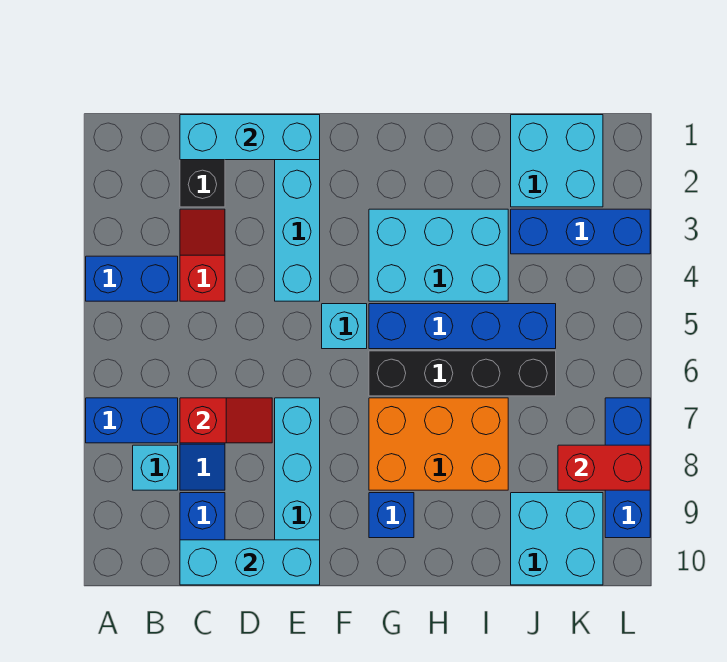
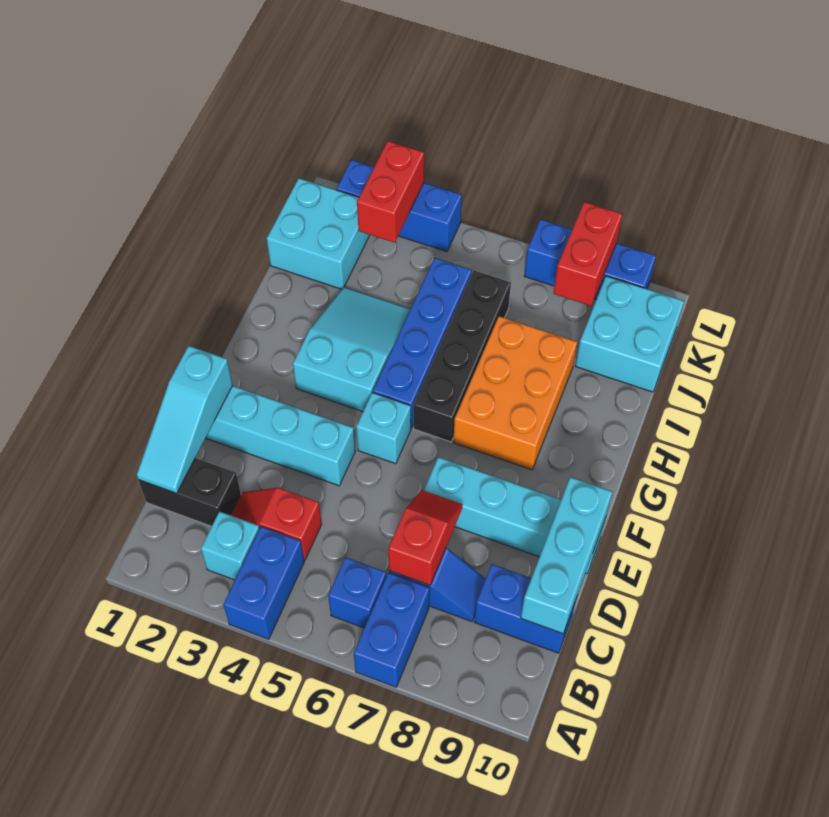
cyan 1x1 brick [133,445,178,490] -> cyan 1x1 brick moved to [201,511,259,580]
cyan 1x3 brick [180,115,320,160] -> cyan 1x3 slope [137,346,233,493]
cyan 2x3 brick [369,209,508,301] -> cyan 2x3 slope [293,287,411,412]
blue 1x1 brick [369,493,414,538] -> blue 1x1 brick moved to [328,557,386,628]
blue 1x3 brick [511,209,650,254] -> blue 1x3 brick turned to [337,160,462,252]
none -> red 1x2 brick [357,141,424,243]

